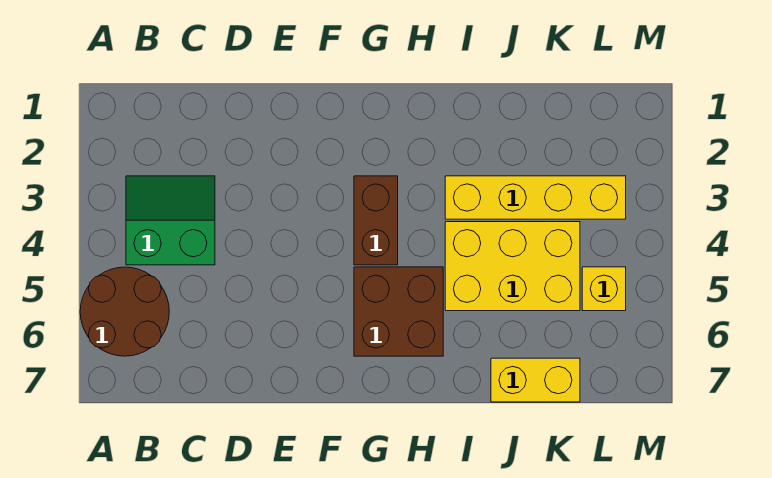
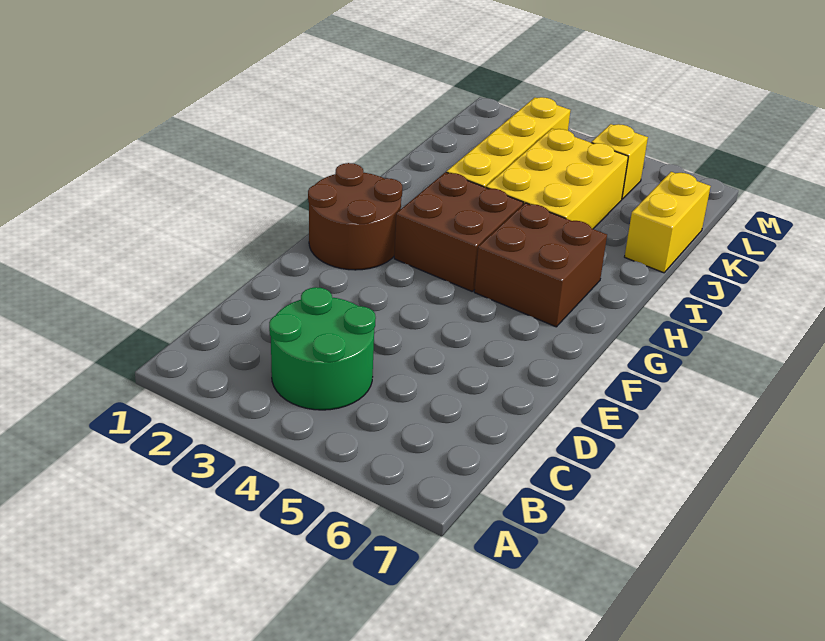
brown 2x2 round brick [80,267,169,356] -> brown 2x2 round brick moved to [308,163,402,270]
green 2x2 slope [126,176,215,265] -> green 2x2 round brick [269,287,376,410]
brown 1x2 brick [354,176,398,265] -> brown 2x2 brick [394,172,523,291]

